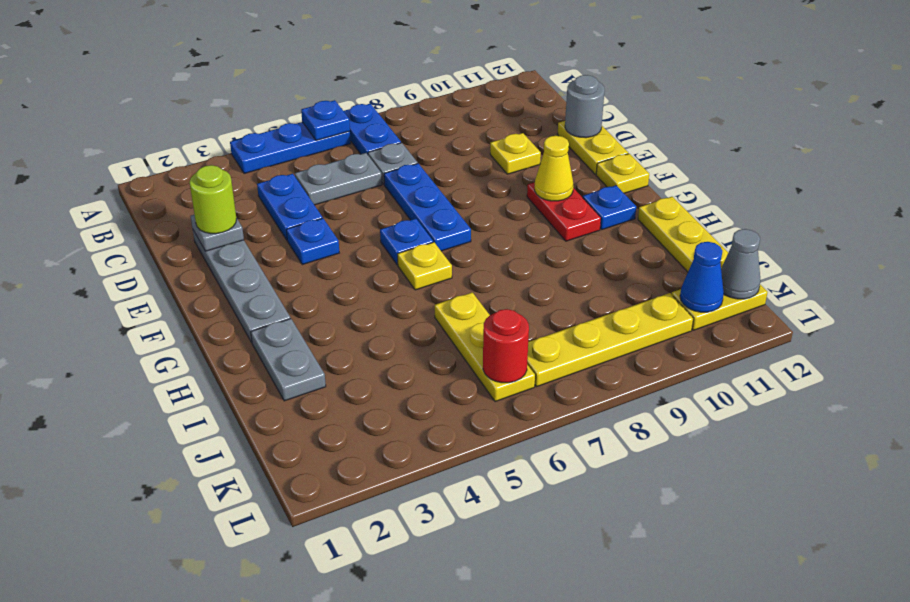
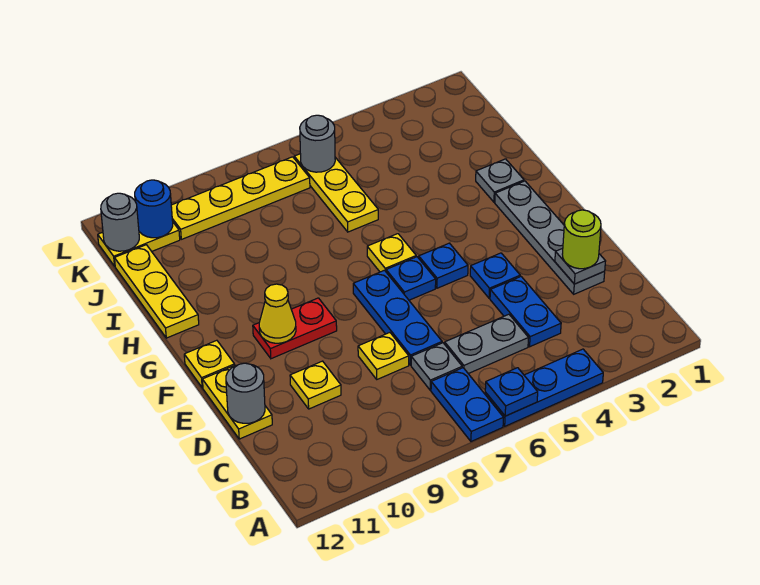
none -> yellow 1x1 plate [358,333,409,379]
red 1x2 plate [527,182,601,241] -> red 1x2 plate turned to [253,298,337,359]
blue 1x1 plate [583,185,636,230] -> blue 1x1 plate moved to [419,243,468,288]
grey 1x2 plate [251,319,326,401] -> grey 1x1 plate [476,159,524,202]
red 1x1 round brick [483,309,529,383] -> grey 1x1 round brick [300,115,335,172]
blue 1x1 cone [680,242,724,312] -> blue 1x1 round brick [135,180,173,238]
grey 1x1 cone [721,229,761,299] -> grey 1x1 round brick [101,193,139,251]

